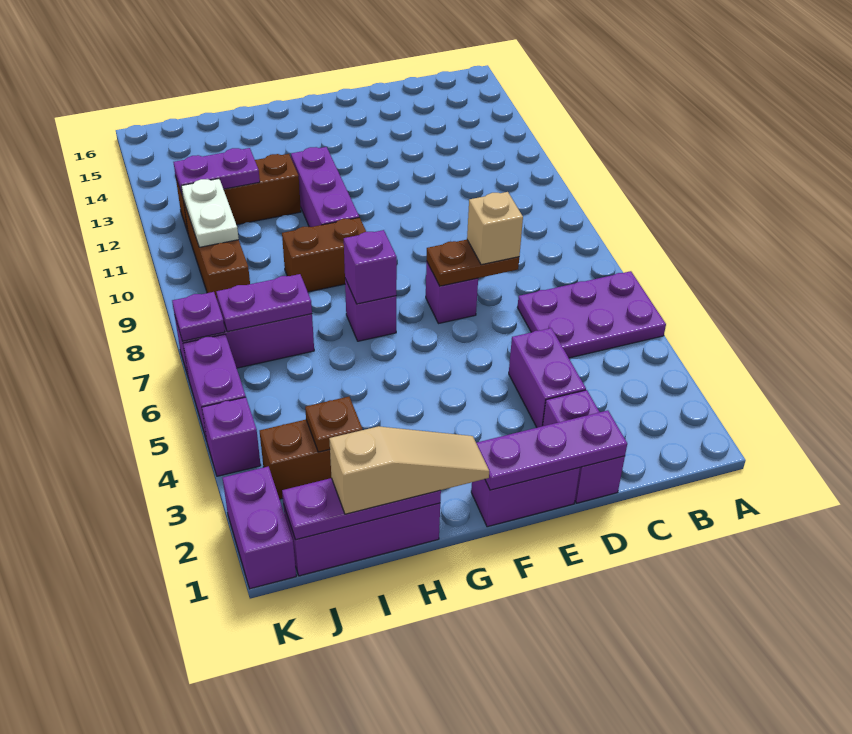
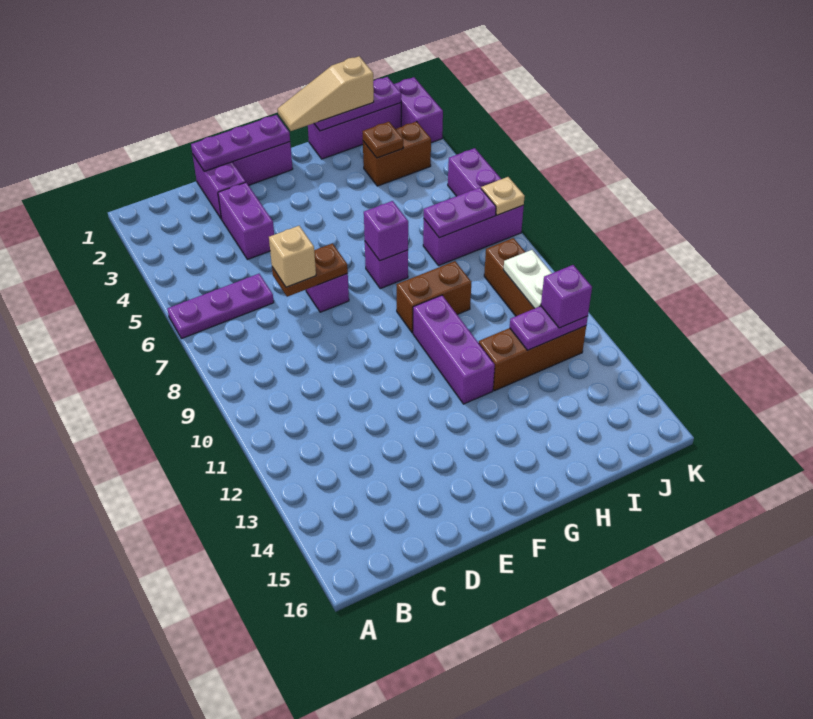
purple 2x3 plate [517,271,666,358] -> purple 1x3 plate [168,274,274,339]
purple 1x1 brick [202,397,261,476] -> purple 1x1 brick moved to [541,265,592,328]
purple 1x1 plate [172,292,225,341] -> tan 1x1 plate [481,177,525,215]

